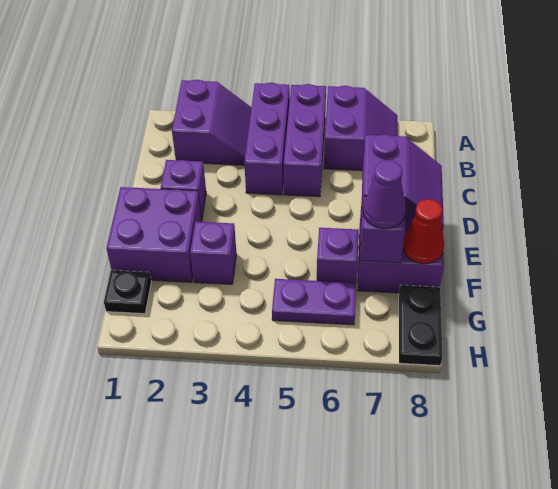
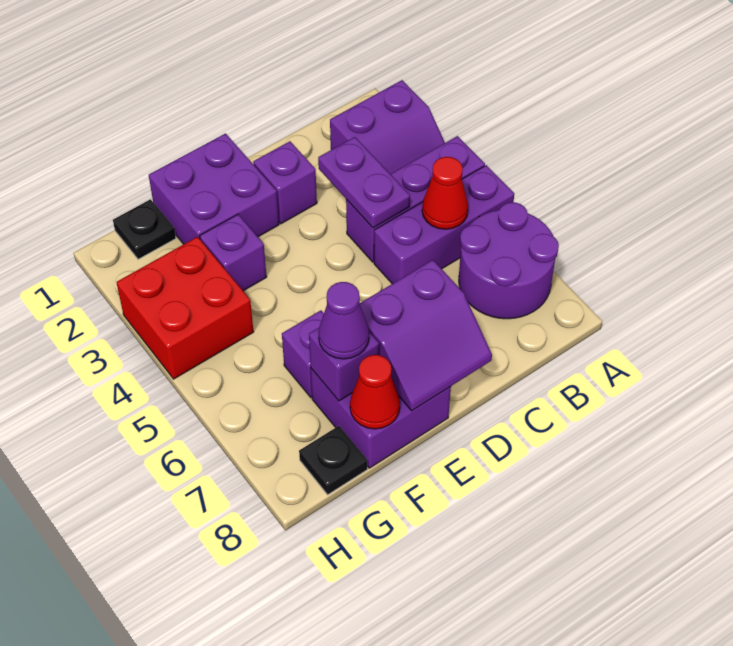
purple 2x2 slope [324,86,397,171] -> purple 2x2 round brick [459,202,559,319]
none -> red 1x1 cone [422,157,468,229]
none -> red 2x2 brick [117,237,254,379]
purple 1x2 plate [272,279,356,325] -> purple 1x2 plate moved to [318,137,410,228]
black 1x2 plate [399,285,442,366] -> black 1x1 plate [299,426,367,495]

